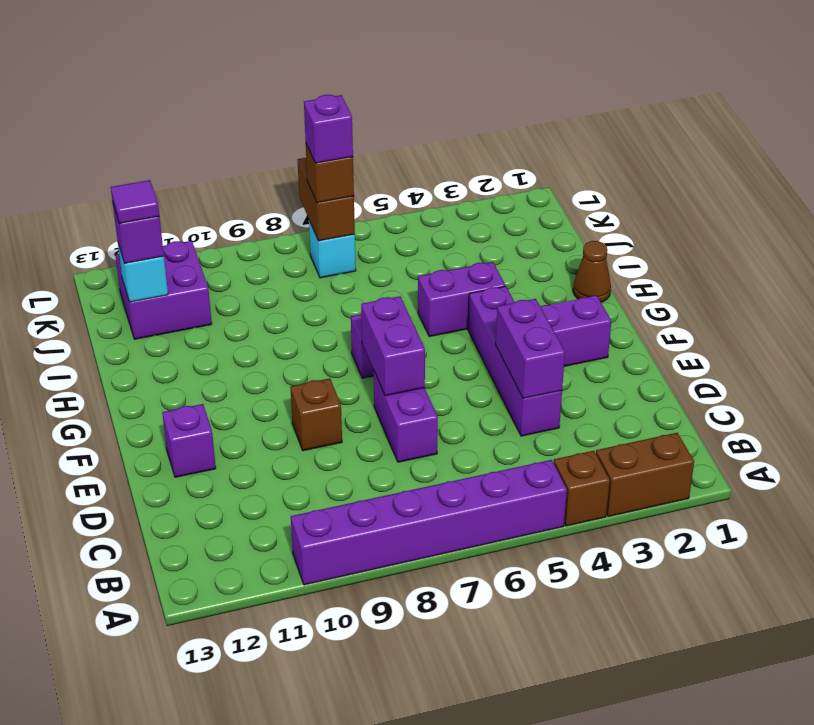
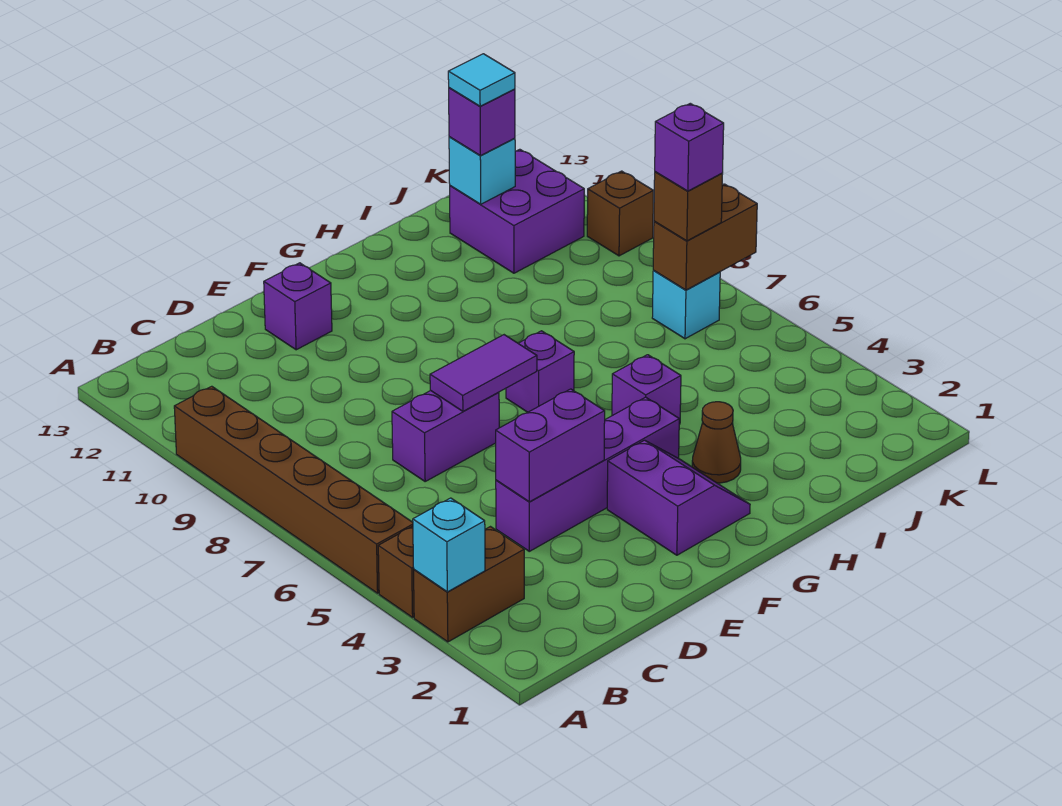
brown 1x2 brick [596,433,694,517] -> brown 1x2 brick turned to [414,527,524,642]
none -> cyan 1x1 brick [413,498,485,592]
purple 1x6 brick [291,460,567,585] -> brown 1x6 brick [174,386,413,593]
purple 1x2 brick [361,296,425,396] -> purple 1x2 tile [430,335,537,411]
brown 1x1 brick [290,378,342,451] -> brown 1x1 brick moved to [587,171,653,256]
brown 1x1 cone [573,241,611,302] -> brown 1x1 cone moved to [692,402,741,483]
purple 1x2 brick [418,262,505,337] -> purple 1x1 brick [612,355,681,424]
purple 1x1 tile [111,180,159,224] -> cyan 1x1 tile [448,54,515,106]

